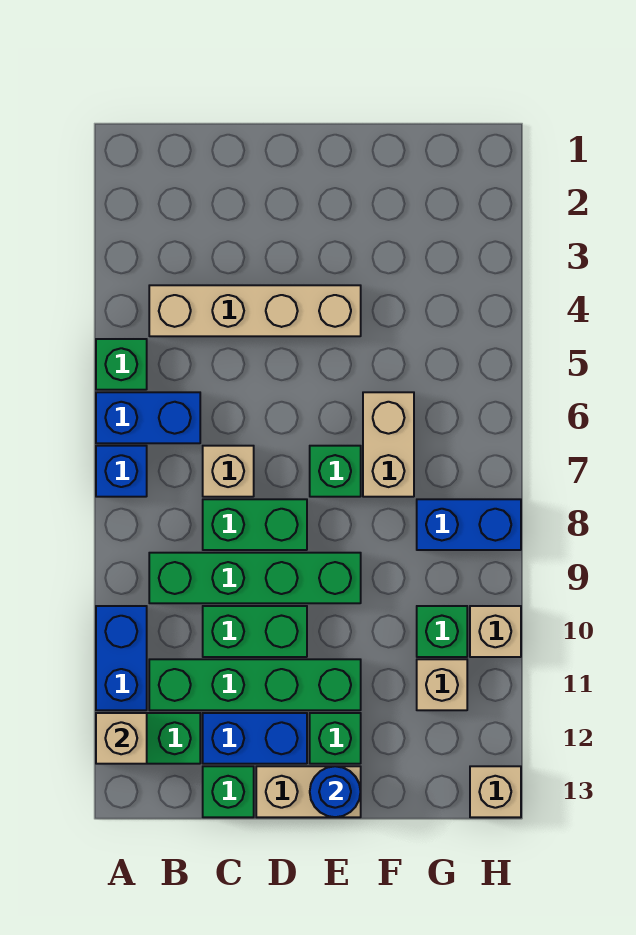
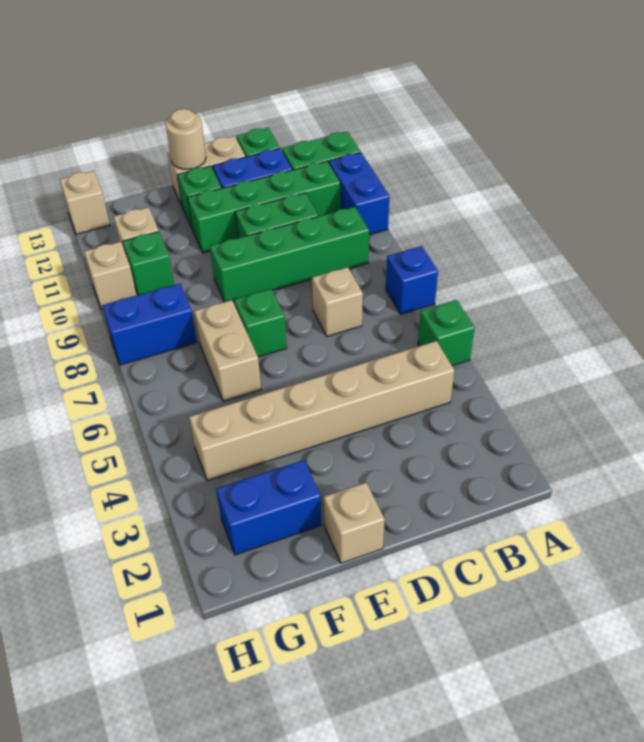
blue 1x2 brick [96,392,200,443] -> blue 1x2 brick moved to [216,460,322,555]
tan 1x1 brick [96,713,147,764] -> tan 1x1 brick moved to [324,482,385,563]
tan 1x4 brick [149,285,361,336] -> tan 1x6 brick [189,341,454,481]
green 1x2 brick [203,499,307,550] -> none
blue 1x1 round brick [310,766,361,817] -> tan 1x1 round brick [165,109,206,169]

